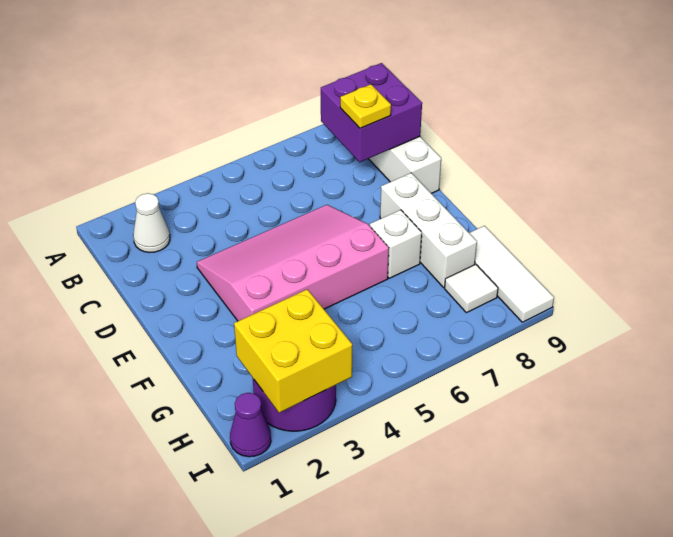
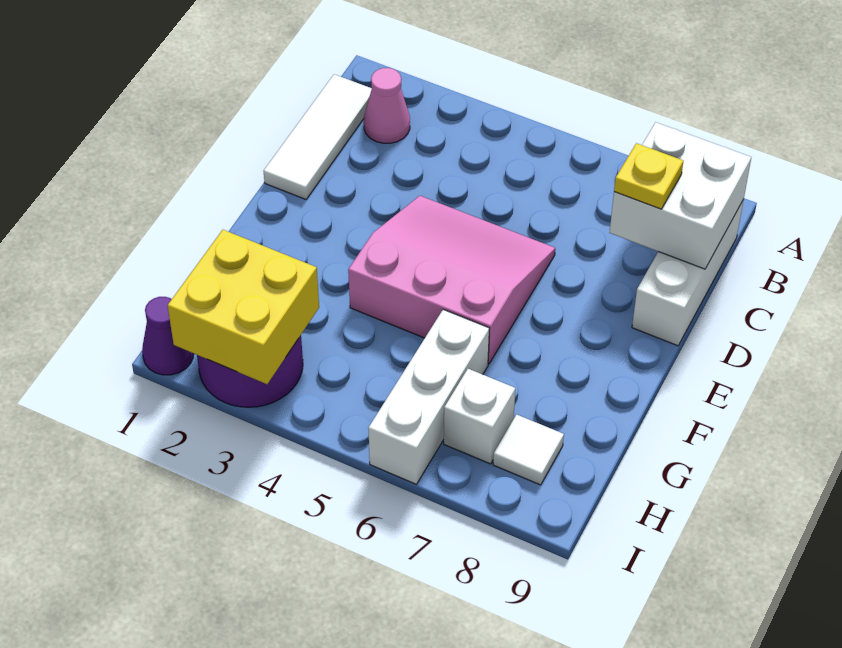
white 1x1 cone [133,193,170,253] -> pink 1x1 cone [364,68,410,143]
purple 2x2 brick [321,63,422,162] -> white 2x2 brick [609,122,751,269]
pink 3x4 slope [197,205,389,321] -> pink 3x3 slope [348,196,555,364]
white 1x3 brick [380,173,477,287] -> white 1x3 brick moved to [368,310,489,484]
white 1x1 brick [370,210,422,278] -> white 1x1 brick moved to [444,369,515,464]
white 1x3 tile [470,226,554,322] -> white 1x3 tile moved to [264,74,372,199]

